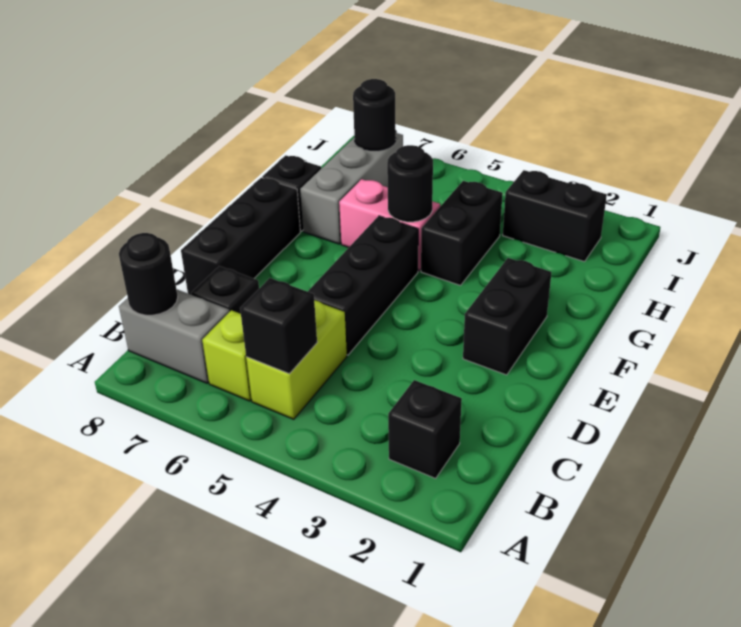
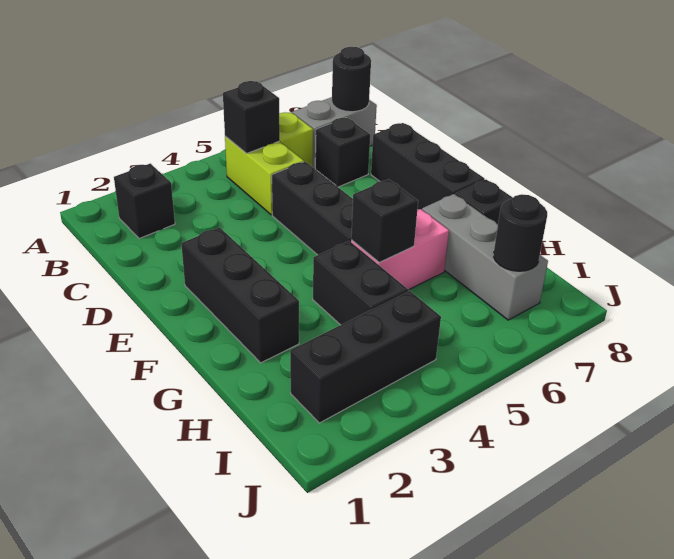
black 1x2 brick [463,258,552,375] -> black 1x3 brick [181,227,299,363]
black 1x1 round brick [387,145,433,222] -> black 1x1 brick [351,179,418,263]
black 1x2 brick [503,170,607,262] -> black 1x3 brick [290,291,441,423]

